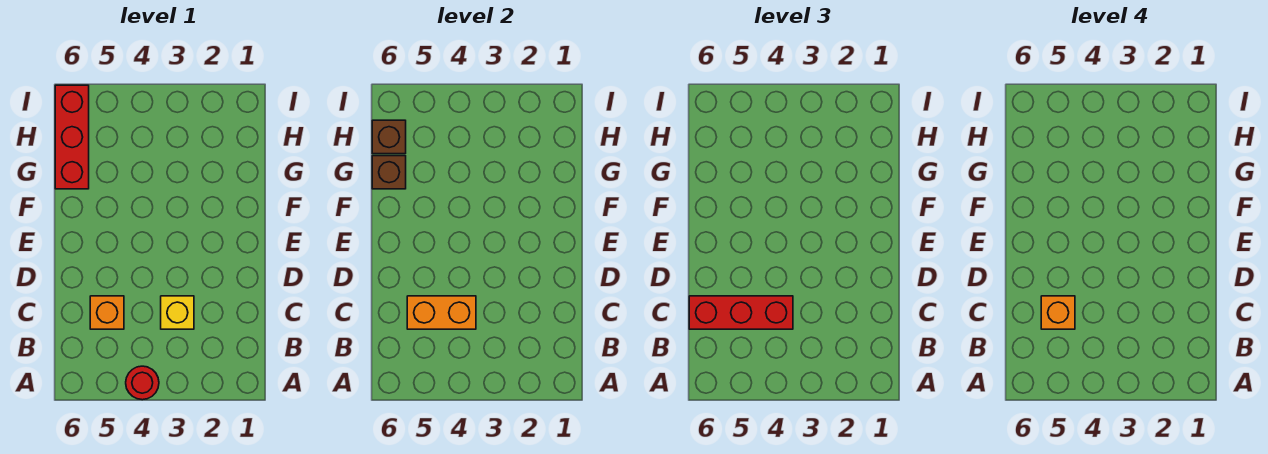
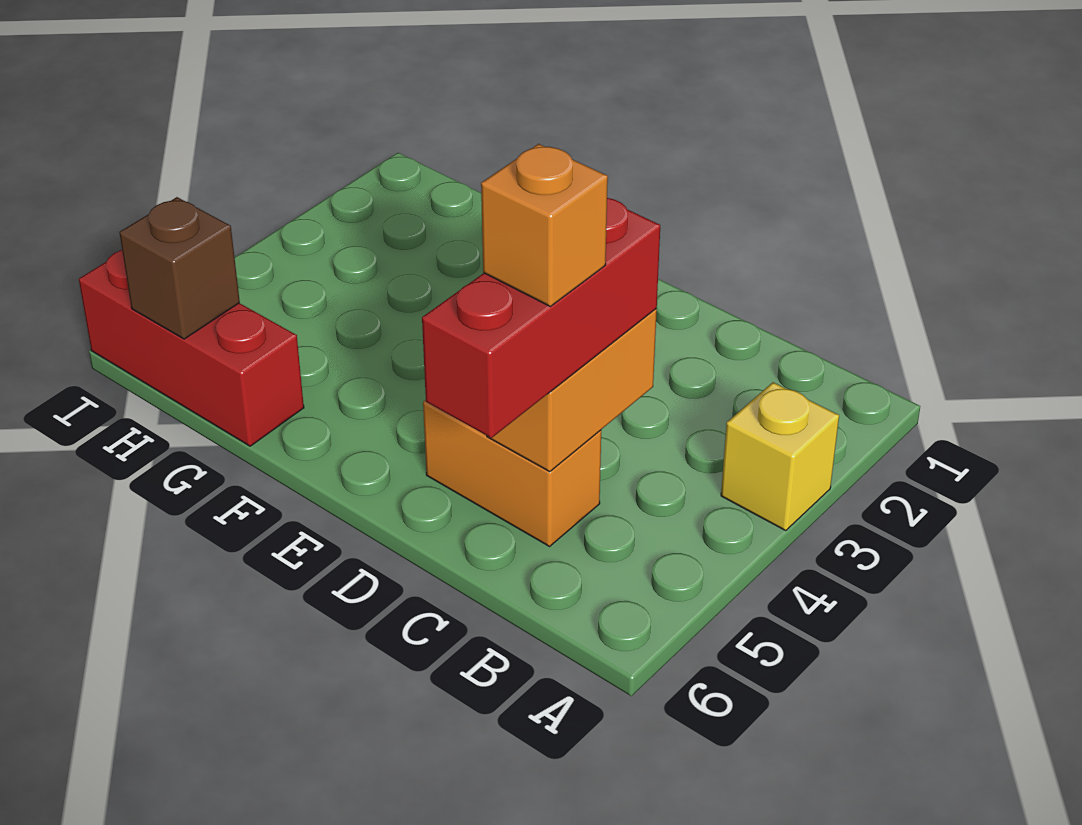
red 1x1 round brick [126,366,159,400] -> none
yellow 1x1 brick [161,296,194,329] -> yellow 1x1 brick moved to [721,382,839,531]
orange 1x1 brick [90,296,124,329] -> orange 1x2 brick [423,400,601,546]
brown 1x1 brick [372,156,406,189] -> none

